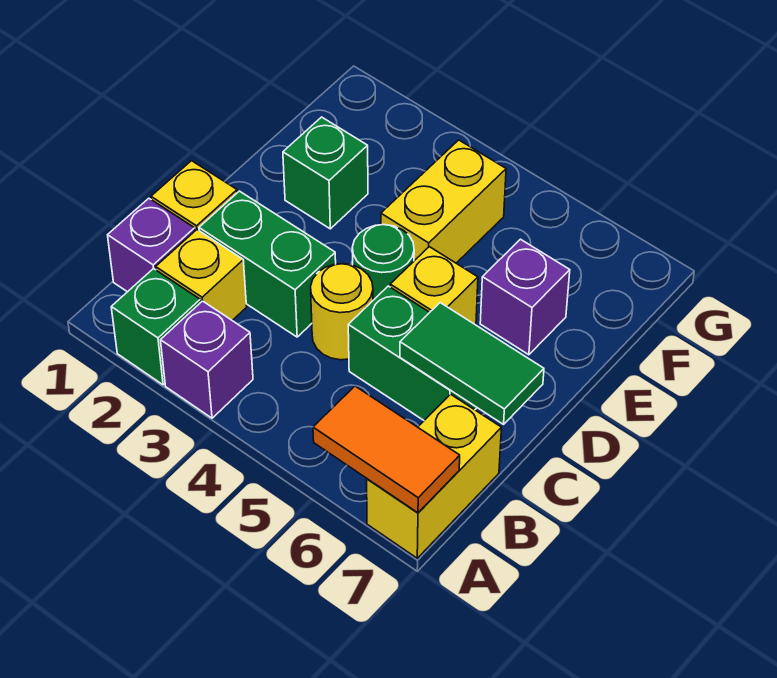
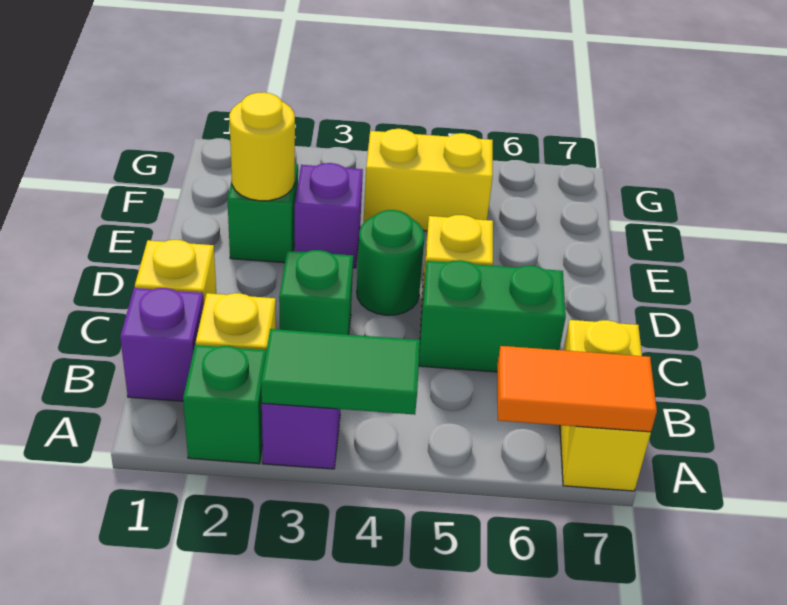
green 1x2 brick [199,191,336,337] -> green 1x1 brick [279,250,353,335]
yellow 1x1 round brick [311,264,373,360] -> yellow 1x1 round brick moved to [229,92,295,201]
green 1x2 tile [400,303,544,424] -> green 1x2 tile moved to [261,329,420,415]
yellow 1x2 brick [381,140,506,263] -> yellow 1x2 brick turned to [364,129,493,231]
purple 1x1 brick [480,239,570,355] -> purple 1x1 brick moved to [295,163,363,268]

